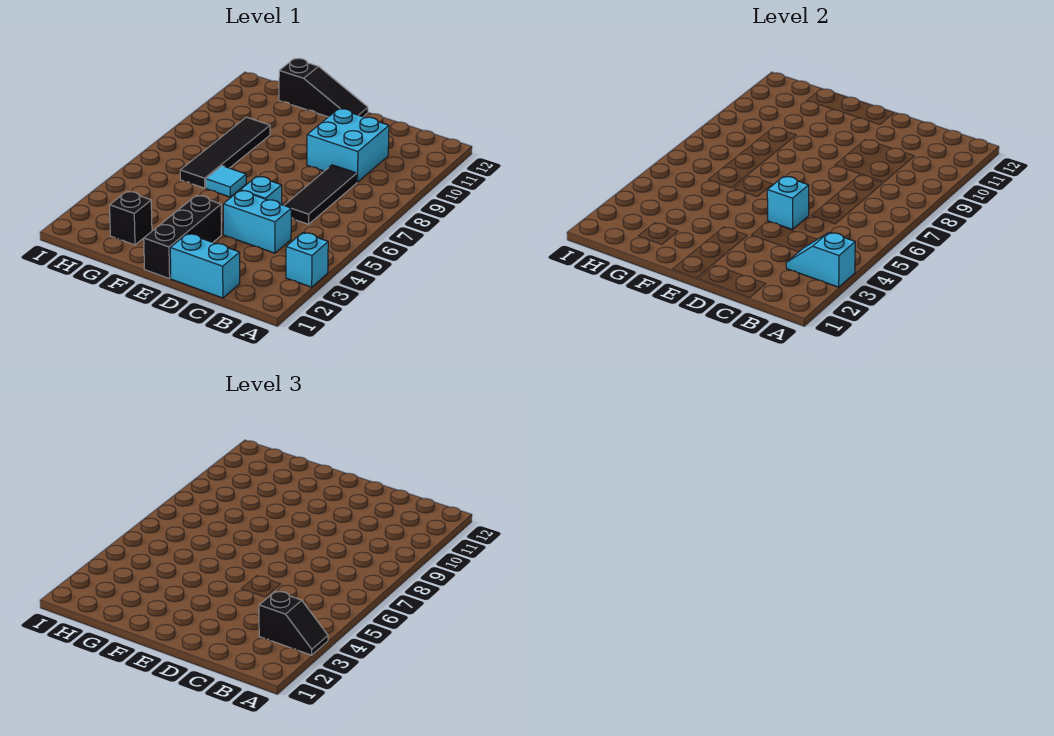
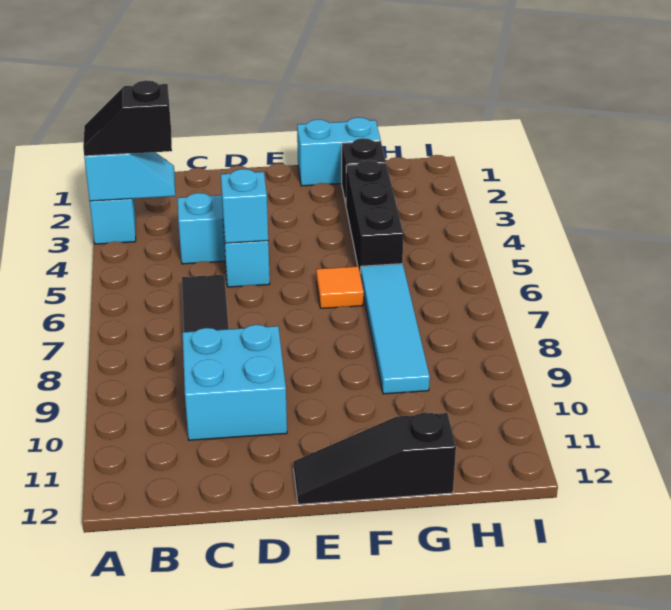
cyan 1x2 brick [170,234,240,298] -> cyan 1x2 brick moved to [297,117,381,186]
black 1x3 brick [144,195,221,279] -> black 1x3 brick moved to [346,160,404,276]
cyan 1x1 tile [206,166,246,197] -> orange 1x1 tile [316,266,364,308]
black 1x4 tile [180,117,270,188] -> cyan 1x4 tile [361,264,430,394]

